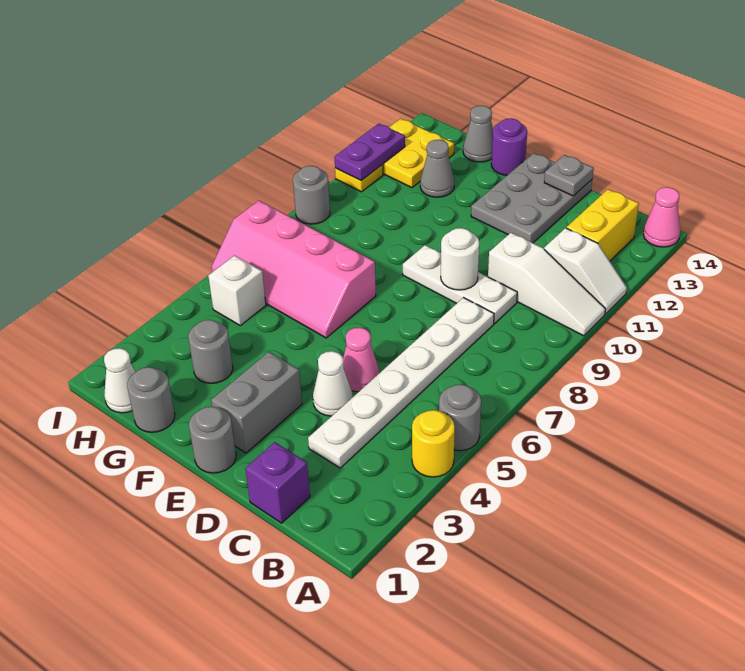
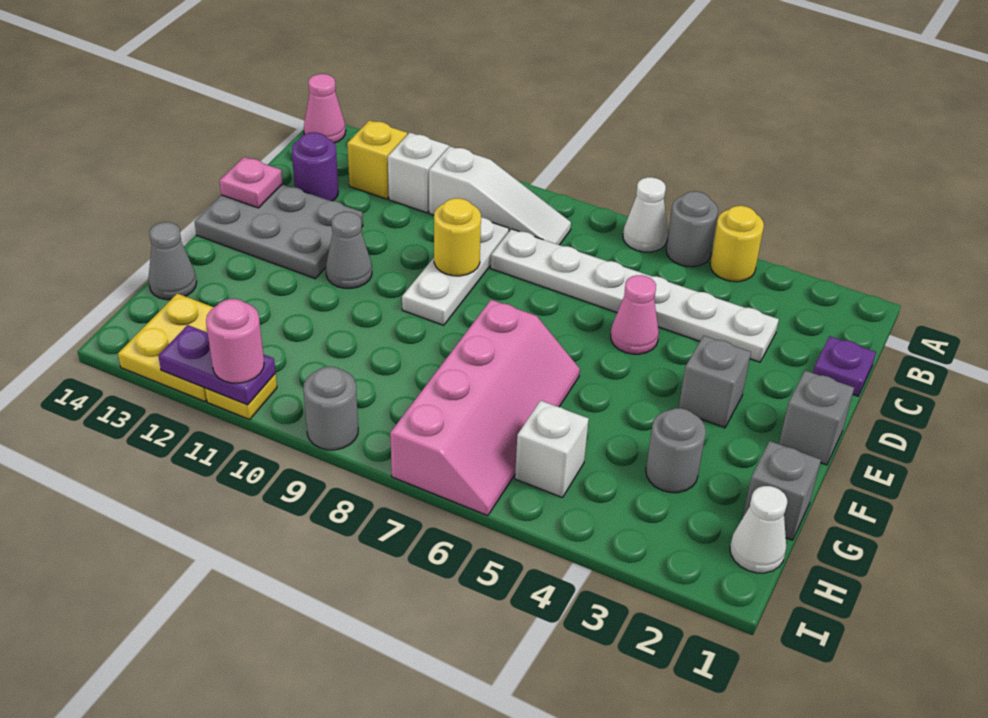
white 1x3 slope [488,233,605,336] -> white 1x3 slope turned to [429,146,571,245]
yellow 1x2 brick [567,189,639,261] -> yellow 1x1 brick [347,120,407,199]
purple 1x1 brick [245,442,310,523] -> purple 1x1 plate [813,336,876,396]
white 1x1 cone [313,351,353,416] -> white 1x1 cone moved to [623,177,668,252]
white 1x1 round brick [441,228,479,290] -> yellow 1x1 round brick [434,198,481,276]
grey 1x1 plate [544,155,594,196] -> pink 1x1 plate [219,157,283,208]
grey 1x1 round brick [189,407,236,473] -> grey 1x1 brick [779,371,854,465]
grey 1x2 brick [211,352,302,453] -> grey 1x1 brick [679,336,751,428]
purple 1x1 round brick [491,118,527,175] -> purple 1x1 round brick moved to [292,132,338,201]
grey 1x1 round brick [127,367,175,432] -> grey 1x1 brick [742,441,821,540]
grey 1x1 cone [420,140,454,197] -> grey 1x1 cone moved to [326,212,372,288]
none -> pink 1x1 round brick [206,299,264,383]

